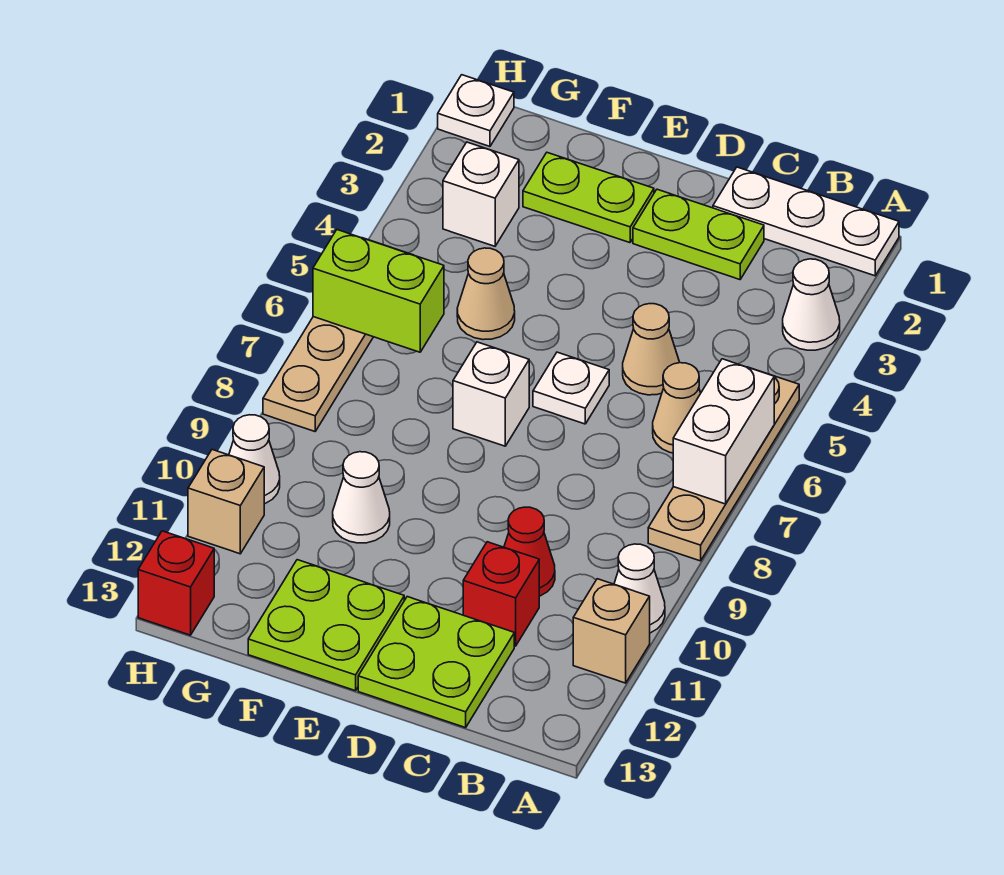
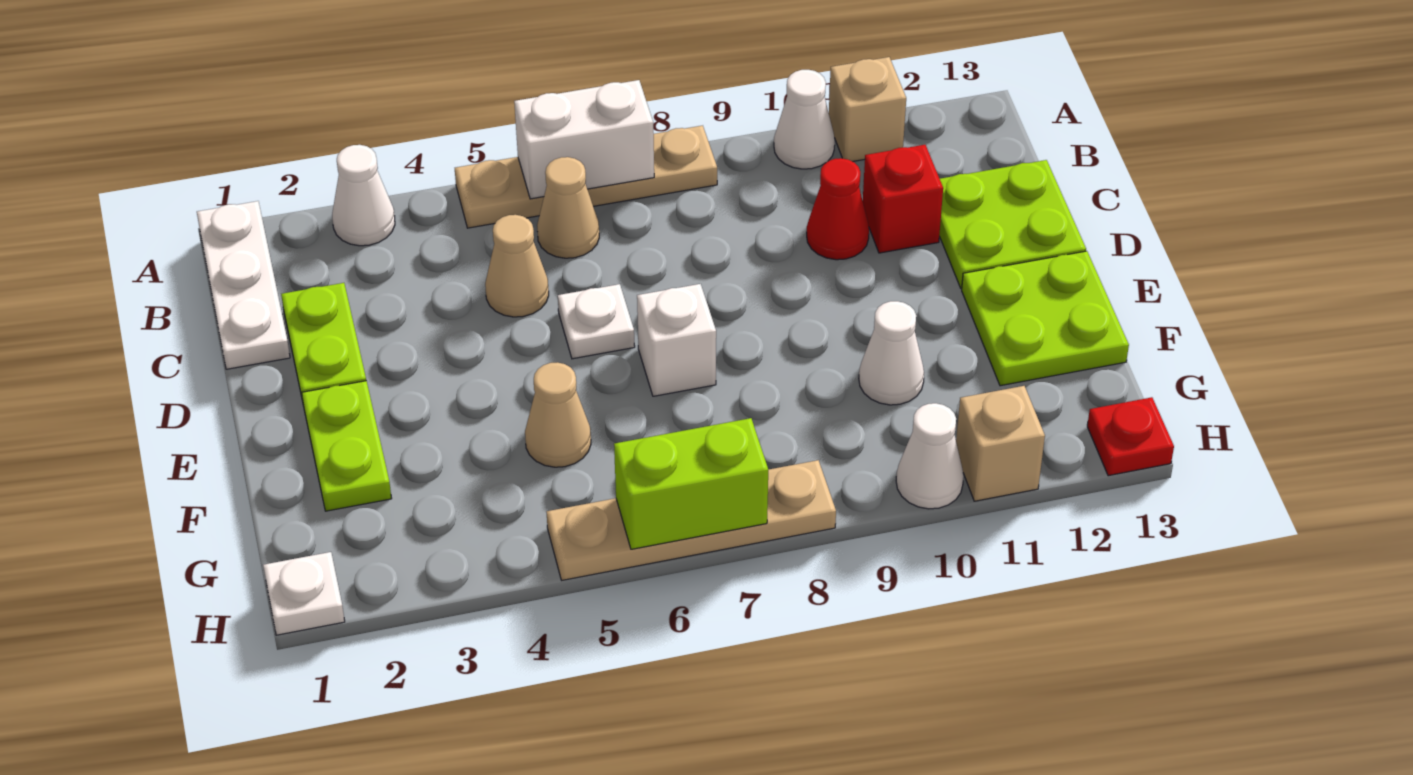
white 1x1 brick [443,142,519,246] -> none
lime 1x2 brick [313,230,444,352] -> lime 1x2 brick turned to [614,418,768,549]
red 1x1 brick [138,531,214,635] -> red 1x1 plate [1087,397,1174,476]

